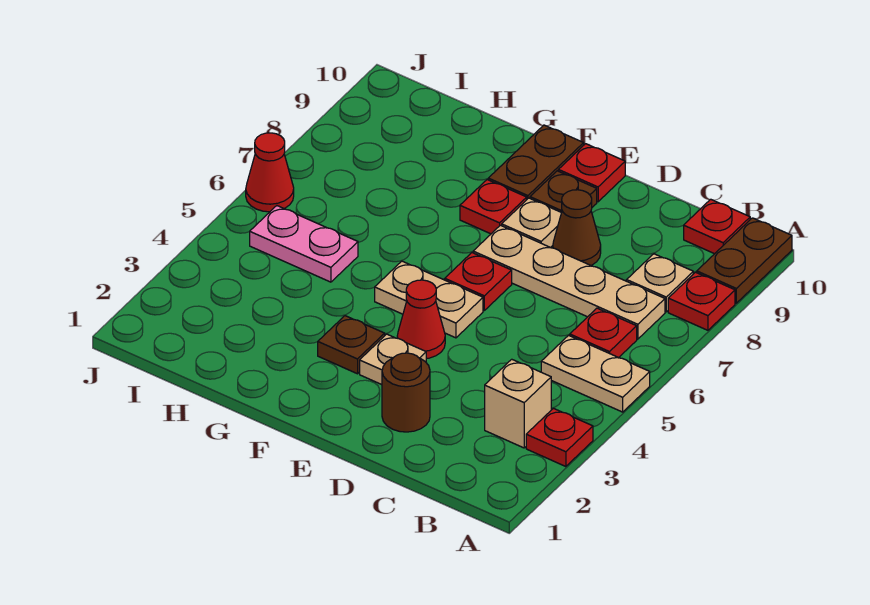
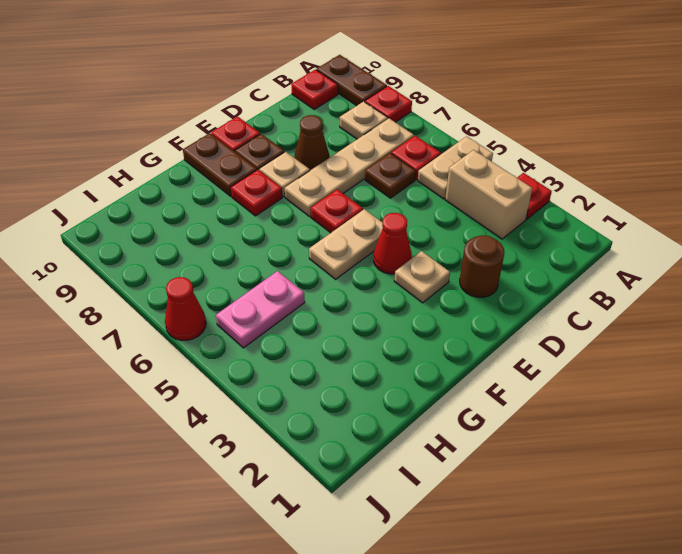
tan 1x1 brick [485,359,551,448] -> tan 1x2 brick [445,150,532,239]
brown 1x1 plate [318,316,385,374] -> brown 1x1 plate moved to [365,153,416,198]

